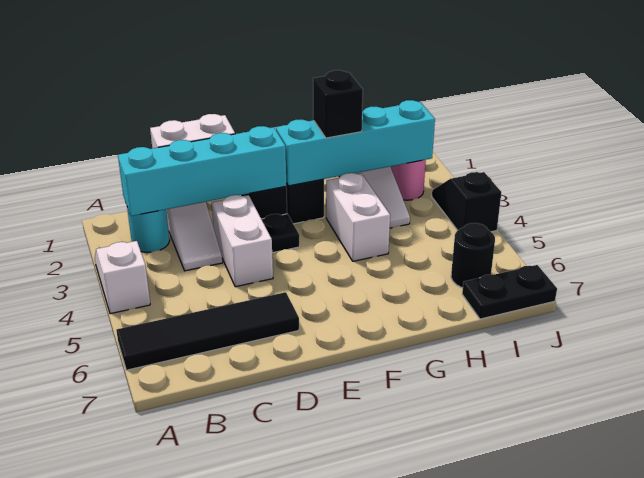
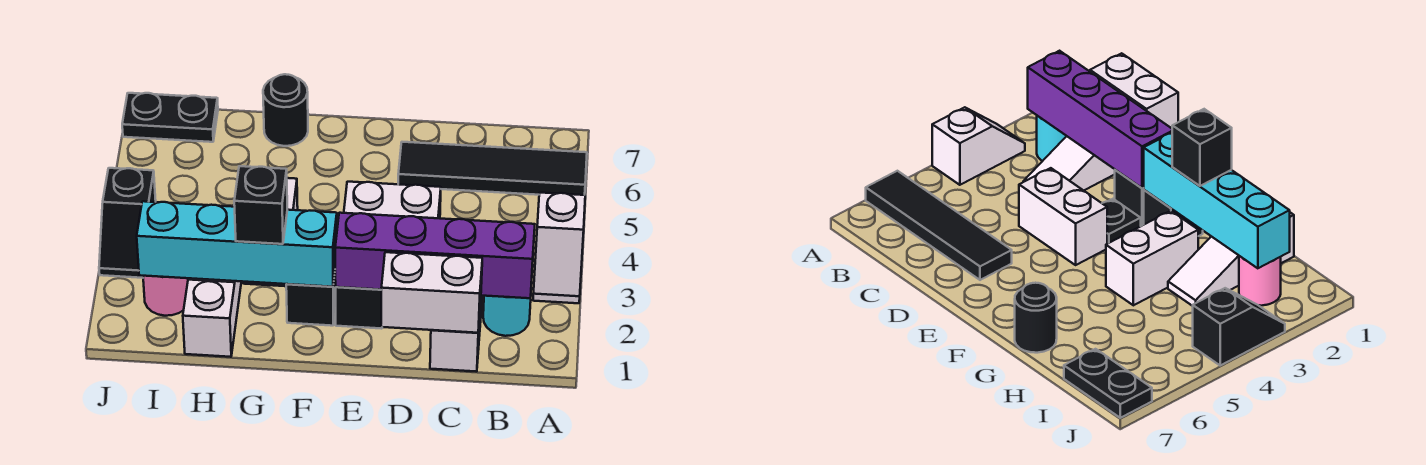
cyan 1x4 brick [118,126,287,216] -> purple 1x4 brick [335,213,535,298]
white 1x2 brick [212,195,273,287] -> white 1x2 brick turned to [344,182,441,218]
black 1x1 round brick [451,223,495,288] -> black 1x1 round brick moved to [263,74,308,146]

